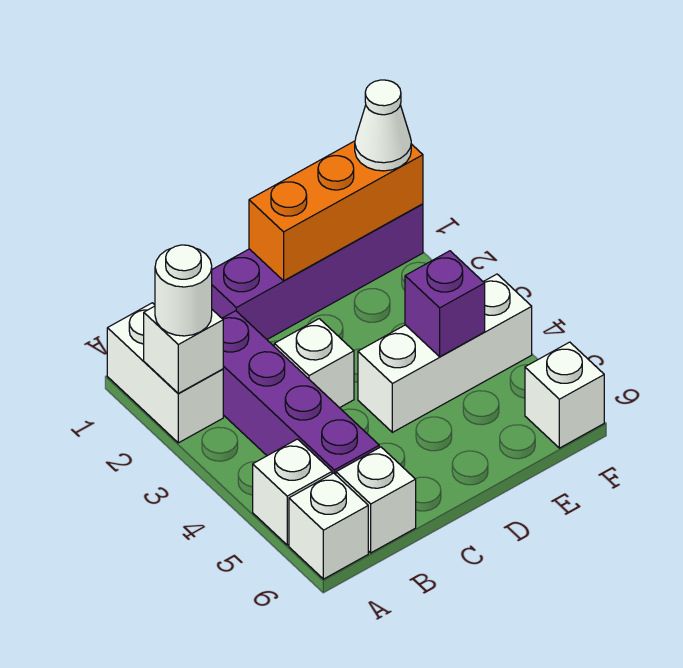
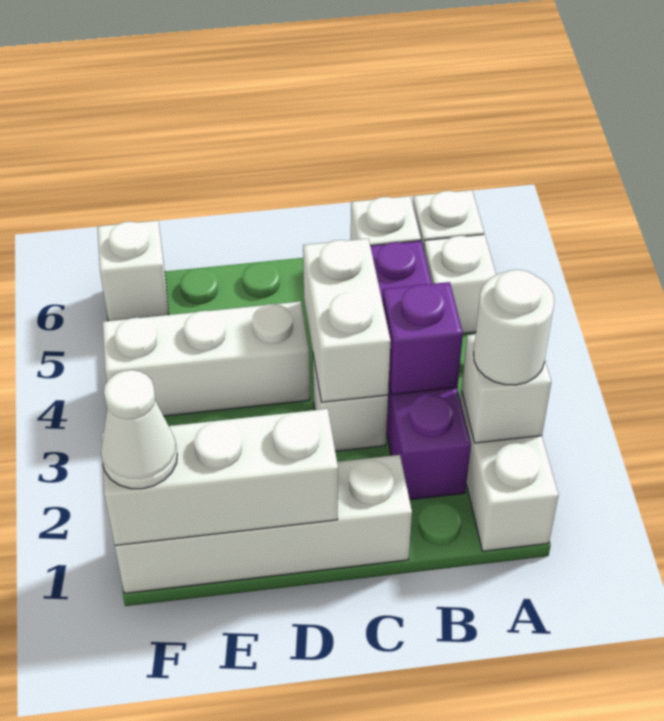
purple 1x4 brick [212,204,423,339] -> white 1x4 brick [115,455,412,593]
none -> white 1x2 brick [303,239,390,402]
orange 1x3 brick [249,141,423,281] -> white 1x3 brick [101,409,338,545]
purple 1x1 brick [405,251,485,357] -> purple 1x1 brick moved to [382,282,463,395]

